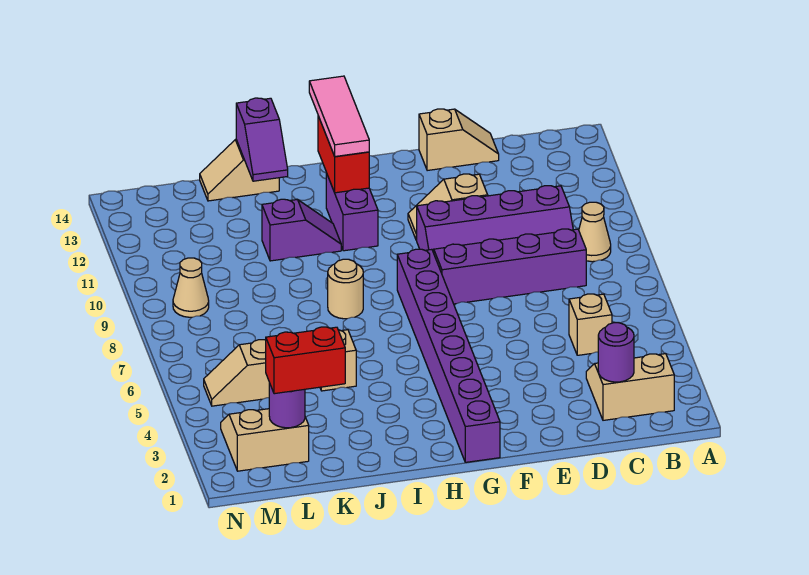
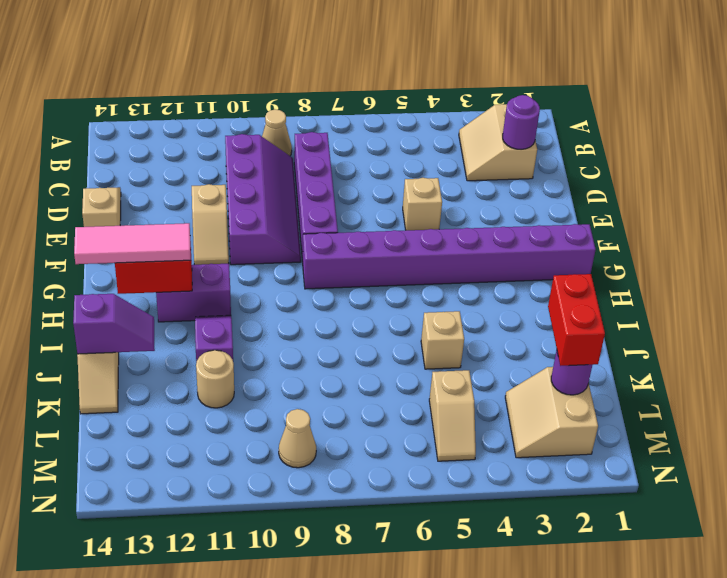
tan 1x1 brick [569,294,612,355] -> tan 1x1 brick moved to [403,178,442,230]
tan 1x1 round brick [328,259,363,319] -> tan 1x1 round brick moved to [196,350,234,408]

